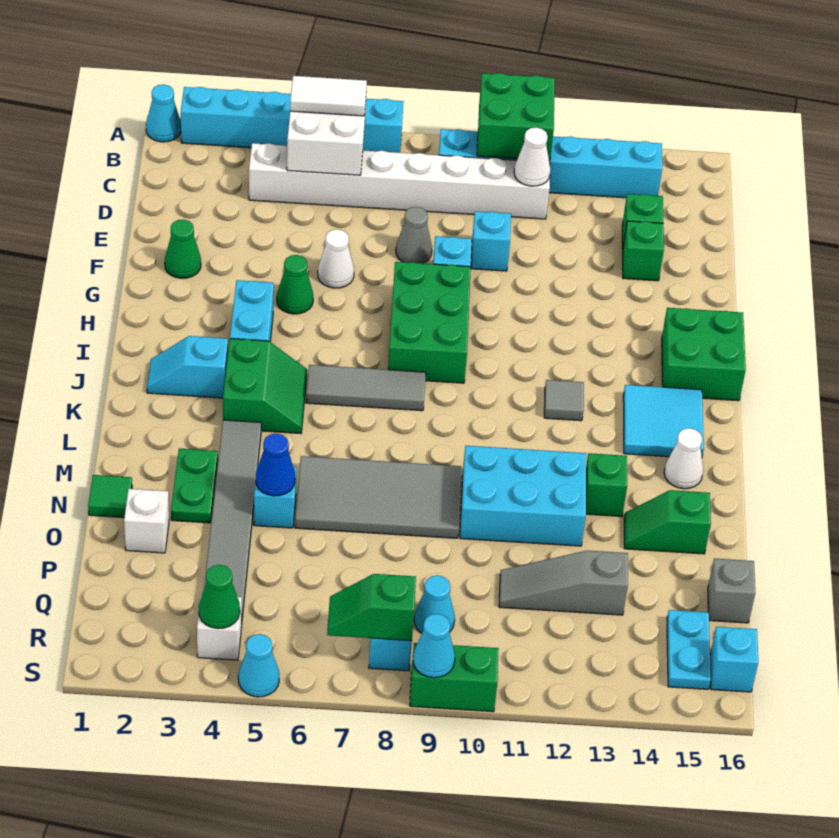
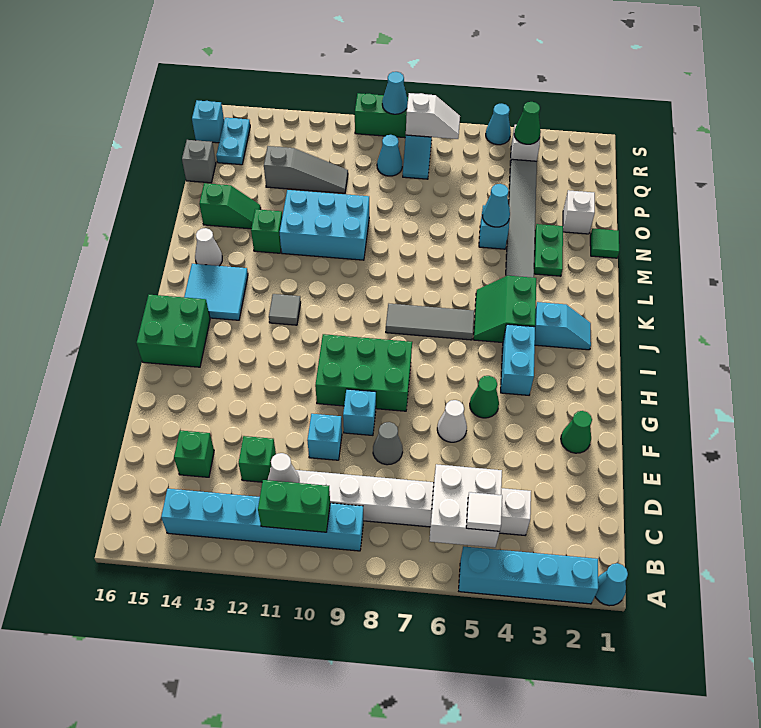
cyan 1x6 brick [181,87,404,153] -> cyan 1x4 brick [459,546,598,604]
green 2x2 brick [477,73,555,161] -> green 1x2 brick [258,480,330,532]
white 1x2 tile [290,76,367,116] -> white 1x1 tile [466,492,502,531]
green 1x1 brick [623,221,664,281] -> green 1x1 brick moved to [239,436,276,482]
green 2x3 brick [388,262,471,383] -> green 2x3 brick turned to [315,334,412,411]
grey 2x4 tile [295,456,461,538] -> none
blue 1x1 cone [255,434,295,496] -> cyan 1x1 cone [482,184,510,227]
green 1x2 slope [327,574,416,641] -> white 1x2 slope [406,93,460,139]

